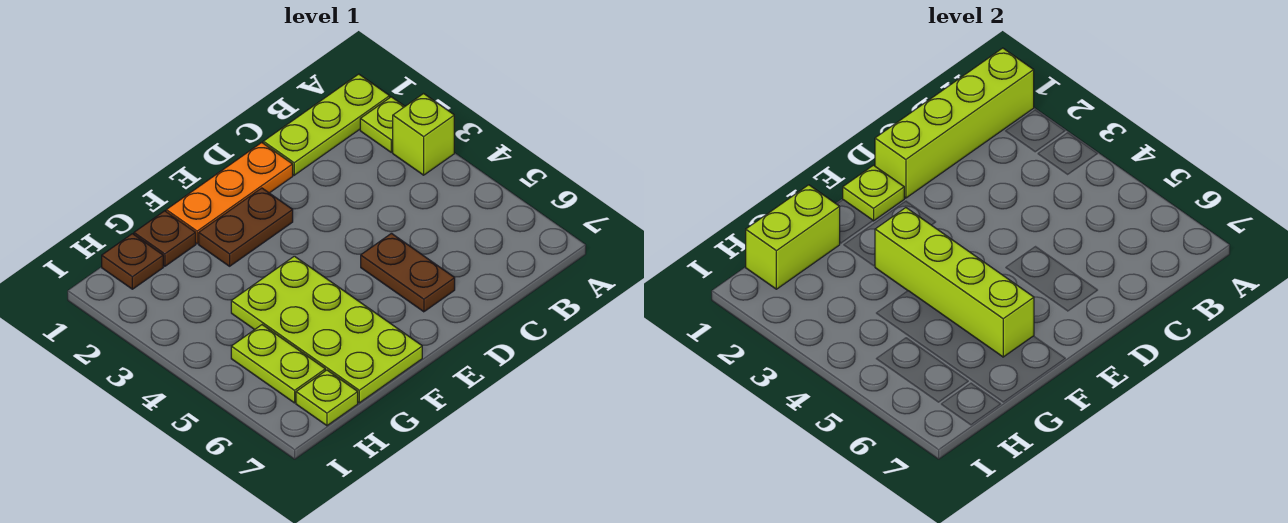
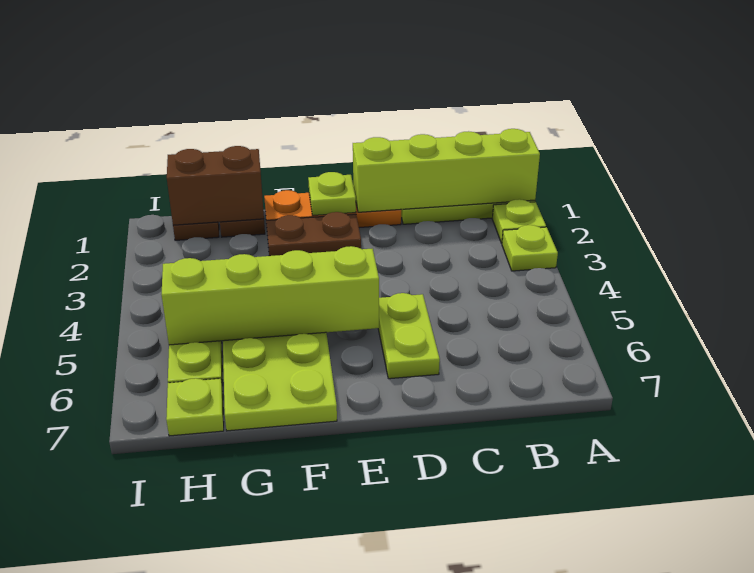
lime 1x1 brick [393,94,454,175] -> lime 1x1 plate [502,225,558,271]
brown 1x2 plate [361,233,455,312] -> lime 1x2 plate [378,293,440,379]
lime 1x4 brick [875,208,1034,357] -> lime 1x4 brick turned to [161,246,379,345]
lime 1x2 brick [746,185,840,289] -> brown 1x2 brick [167,146,264,225]

